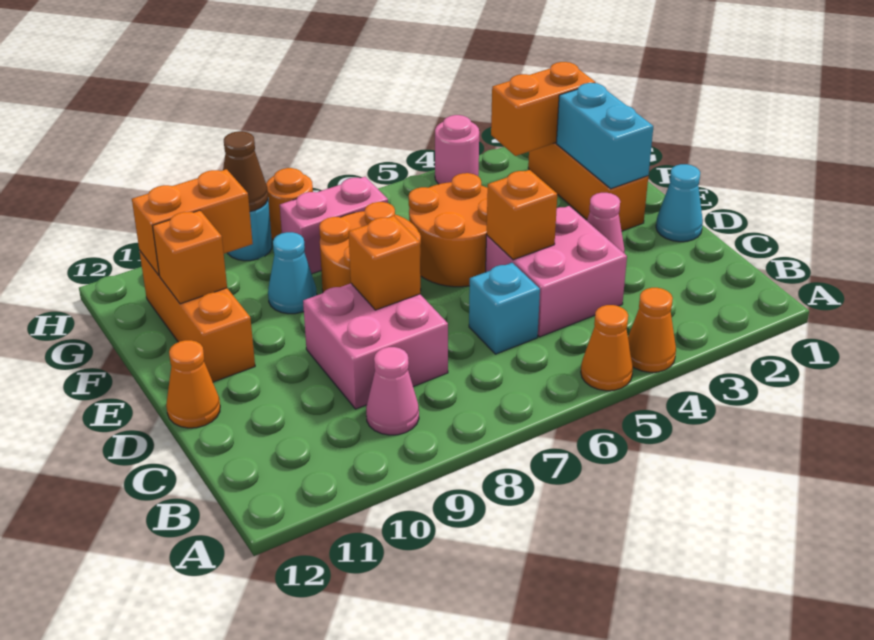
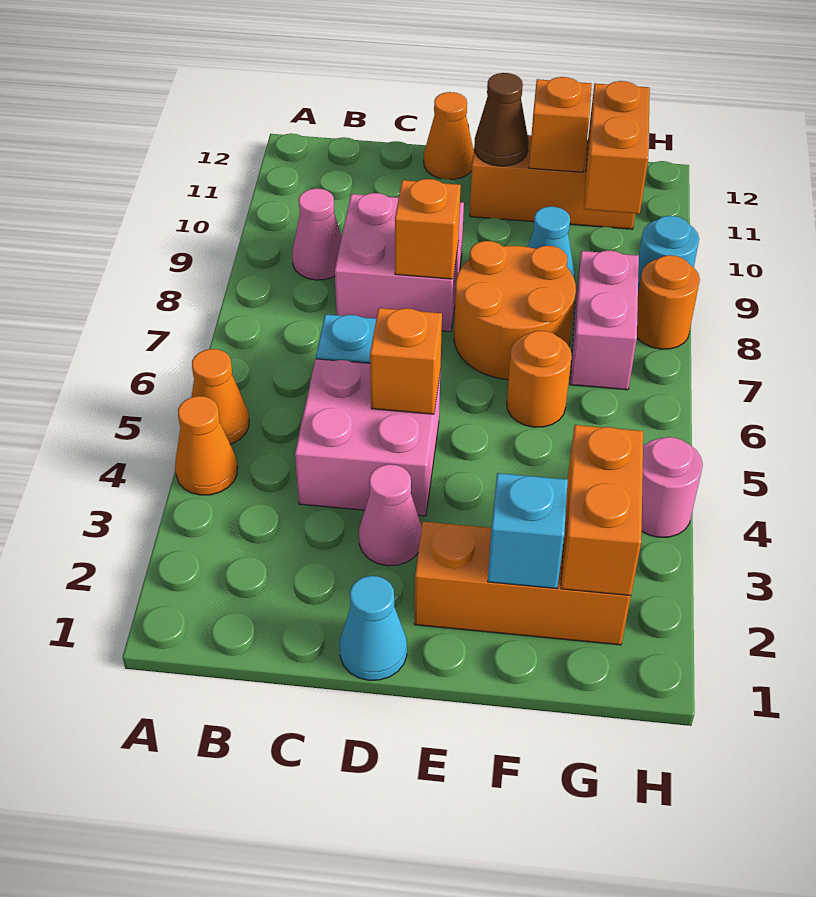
cyan 1x2 brick [556,83,653,189] -> cyan 1x1 brick [488,473,568,589]
orange 2x2 round brick [409,173,488,287] -> orange 1x1 round brick [507,331,572,427]
brown 1x1 cone [223,131,268,211] -> brown 1x1 cone moved to [474,73,529,166]

